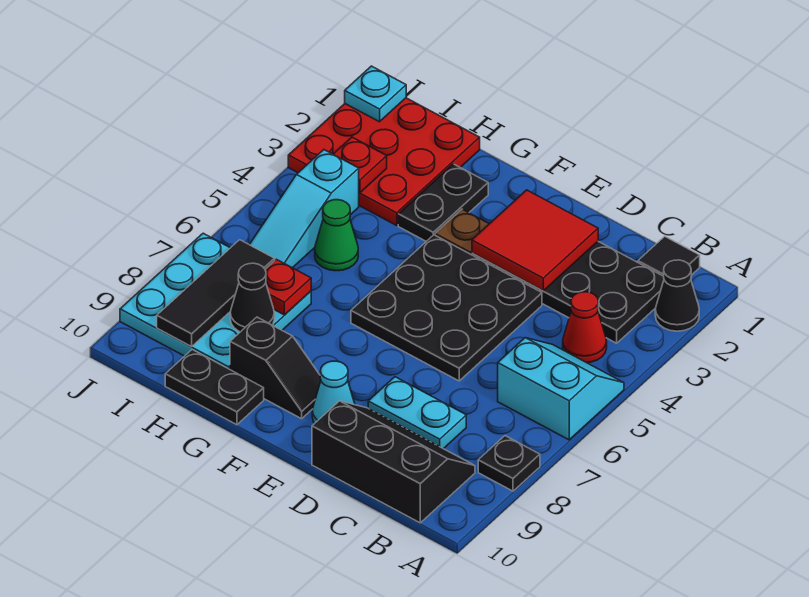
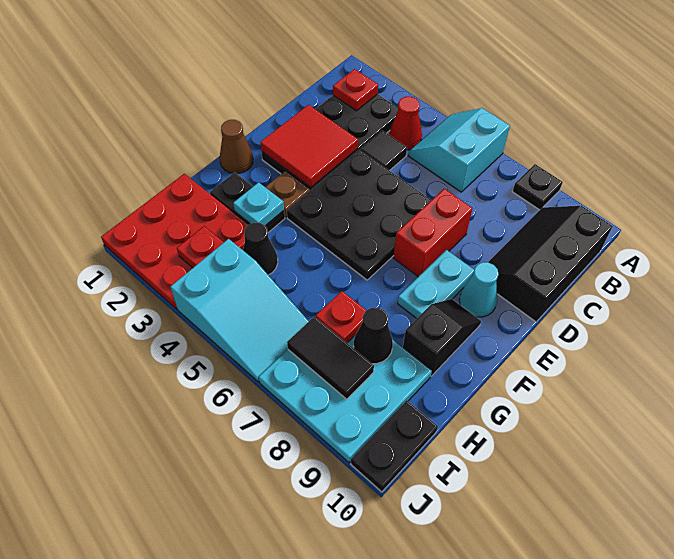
black 1x1 cone [655,260,699,331] -> black 1x1 cone moved to [243,223,278,275]
black 1x1 tile [638,236,700,276] -> black 1x1 tile moved to [360,131,407,171]
none -> red 1x1 plate [333,69,378,111]
cyan 1x2 plate [368,377,466,449] -> cyan 1x2 plate moved to [398,250,474,318]
none -> red 1x2 brick [393,189,473,277]
none -> brown 1x1 cone [220,120,253,173]
black 1x2 plate [165,350,264,425] -> black 1x2 plate moved to [351,400,438,492]
green 1x1 cone [315,200,358,271] -> none
cyan 1x3 slope [249,150,359,268] -> cyan 2x3 slope [170,239,309,382]
black 1x3 tile [157,240,275,347] -> black 1x2 tile [287,317,374,399]
cyan 1x1 plate [345,66,406,122] -> cyan 1x1 plate moved to [233,182,284,226]

